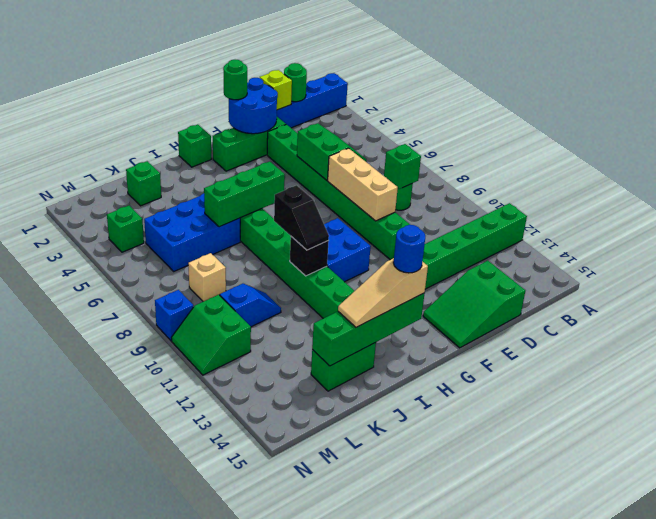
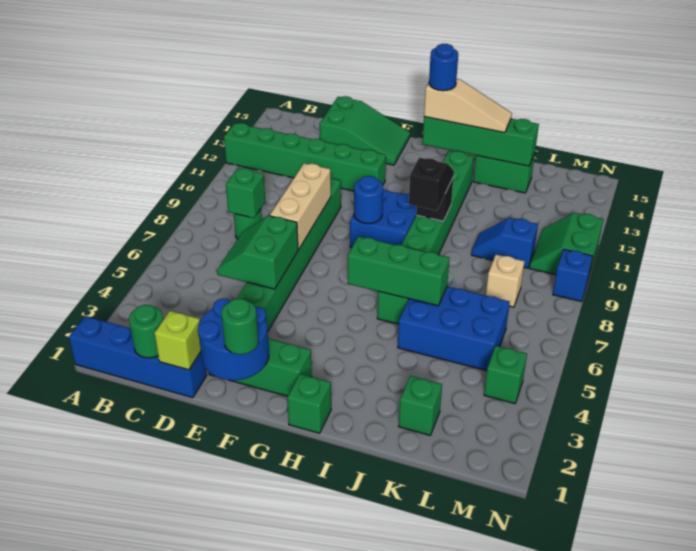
none -> blue 1x1 round brick [354,176,383,224]
green 2x2 slope [171,295,251,375] -> green 2x2 slope turned to [529,213,603,278]

